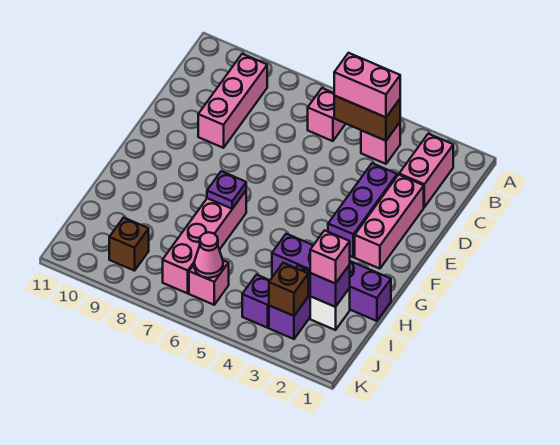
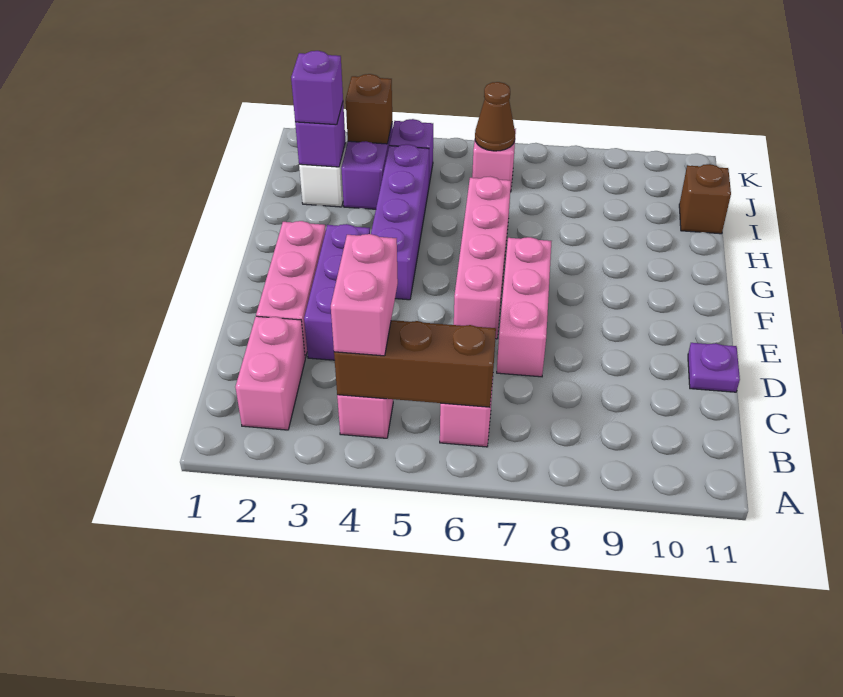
brown 1x2 brick [334,96,400,141] -> brown 1x3 brick [334,320,496,407]
pink 1x2 brick [334,53,400,117] -> pink 1x2 brick turned to [331,234,398,356]
pink 1x3 brick [198,54,267,148] -> pink 1x3 brick moved to [497,237,551,377]
pink 1x4 brick [163,191,246,293] -> pink 1x4 brick moved to [454,177,511,339]
purple 1x1 plate [207,171,246,209] -> purple 1x1 plate moved to [688,343,740,392]
purple 1x4 brick [272,234,391,321] -> purple 1x4 brick turned to [371,144,429,300]
pink 1x1 brick [310,230,350,284] -> purple 1x1 brick [291,51,343,125]
pink 1x1 cone [194,232,223,278] -> brown 1x1 cone [475,82,515,151]
brown 1x1 brick [109,218,149,271] -> brown 1x1 brick moved to [679,164,731,234]

